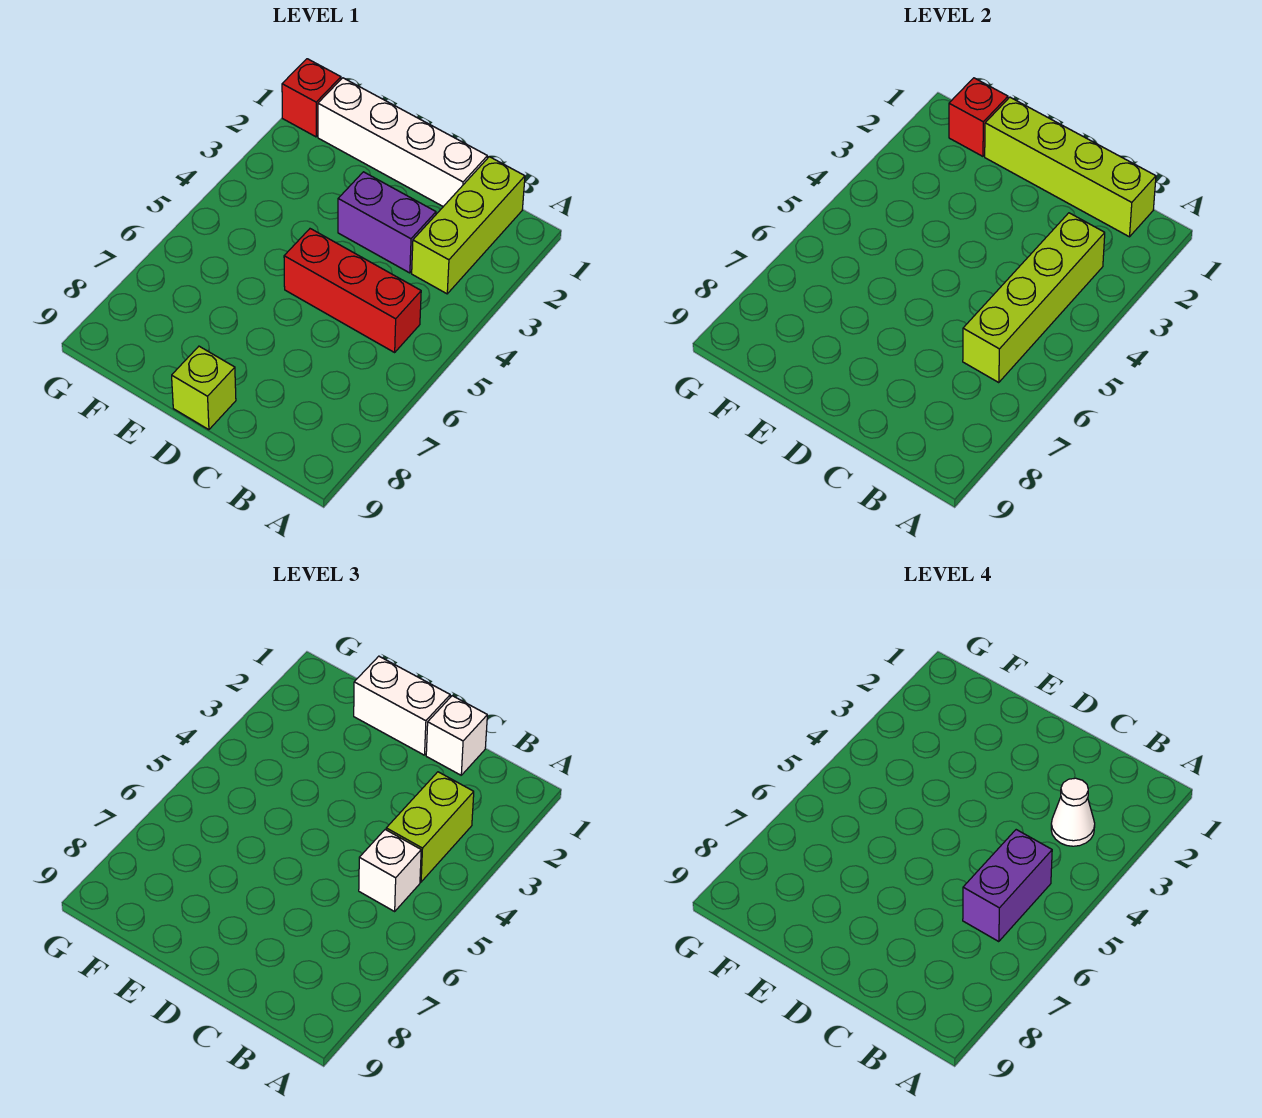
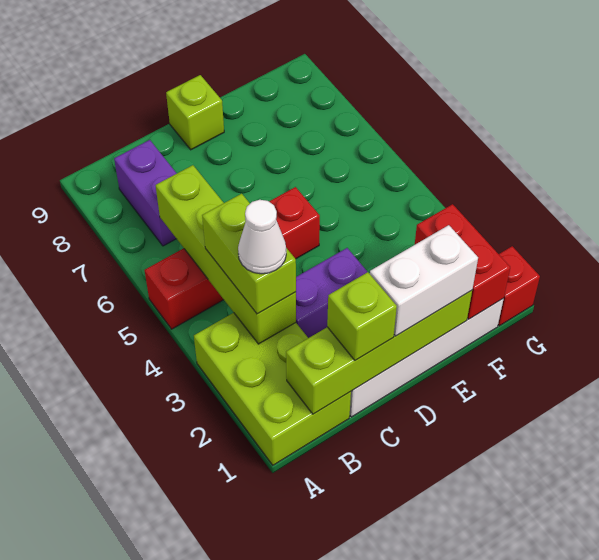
lime 1x3 brick [412,157,525,294] -> lime 2x3 brick [194,313,351,465]
red 1x3 brick [284,229,421,352] -> red 1x4 brick [145,187,320,329]
white 1x1 brick [359,830,421,911] -> none
purple 1x2 brick [963,830,1052,941] -> purple 1x2 brick moved to [114,140,177,246]
white 1x1 brick [426,696,487,775] -> lime 1x1 brick [327,272,397,360]
red 1x1 brick [949,78,1008,156] -> red 1x2 brick [415,204,510,319]

